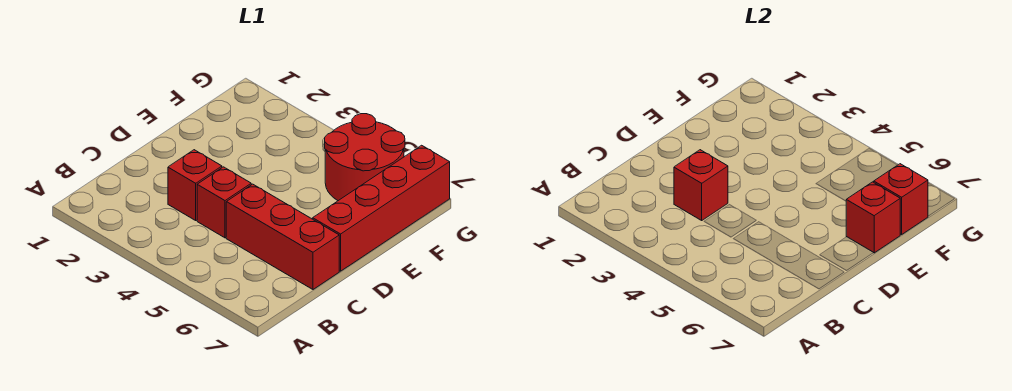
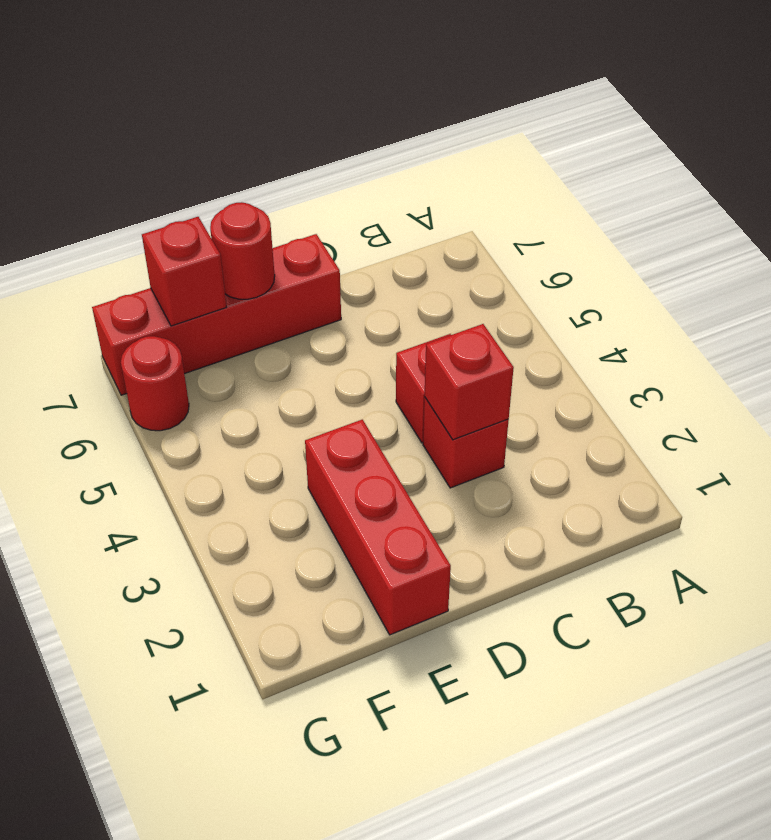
red 1x3 brick [226,184,339,289] -> red 1x3 brick moved to [305,419,451,635]
red 1x1 brick [846,182,900,253] -> red 1x1 round brick [210,202,275,299]
red 2x2 round brick [325,114,405,201] -> red 1x1 round brick [121,336,189,431]

